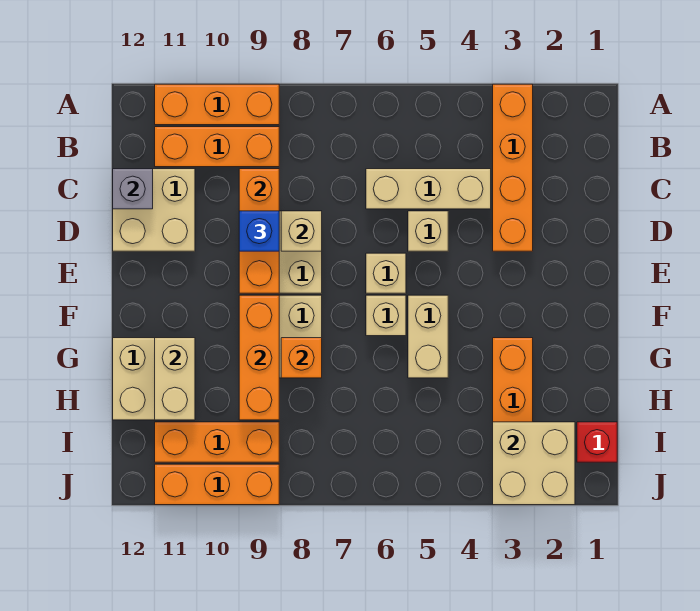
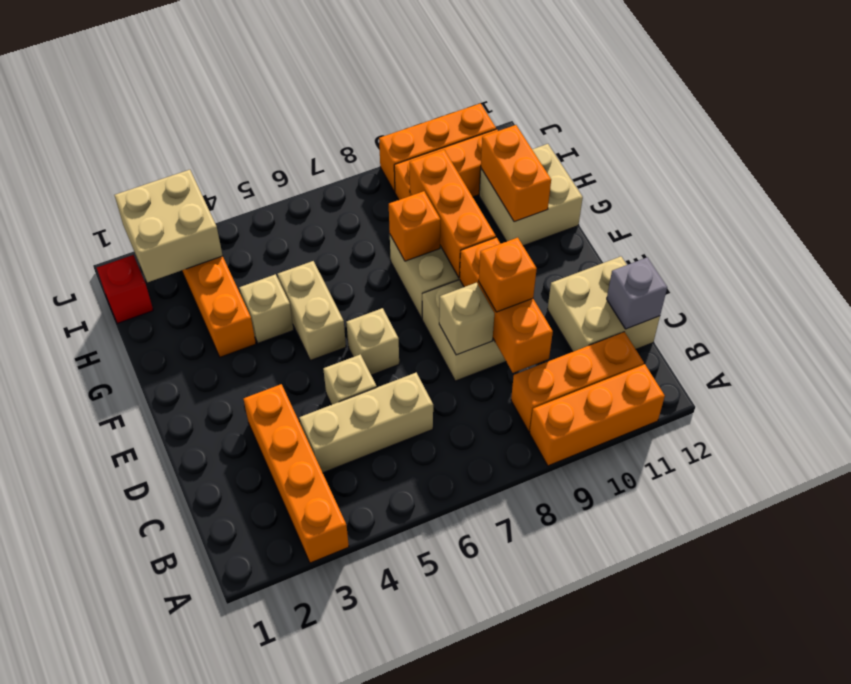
blue 1x1 brick [239,211,279,251] -> orange 1x1 brick [479,238,537,312]
tan 1x1 brick [366,295,406,336] -> tan 1x1 brick moved to [239,274,294,343]
tan 1x2 brick [155,338,195,420] -> orange 1x2 brick [481,125,551,222]

